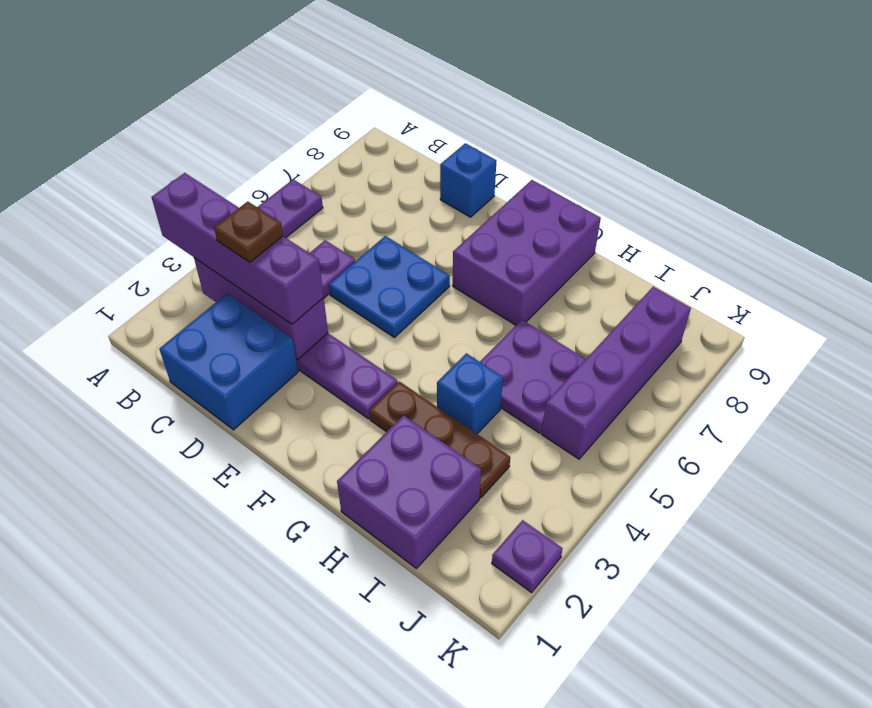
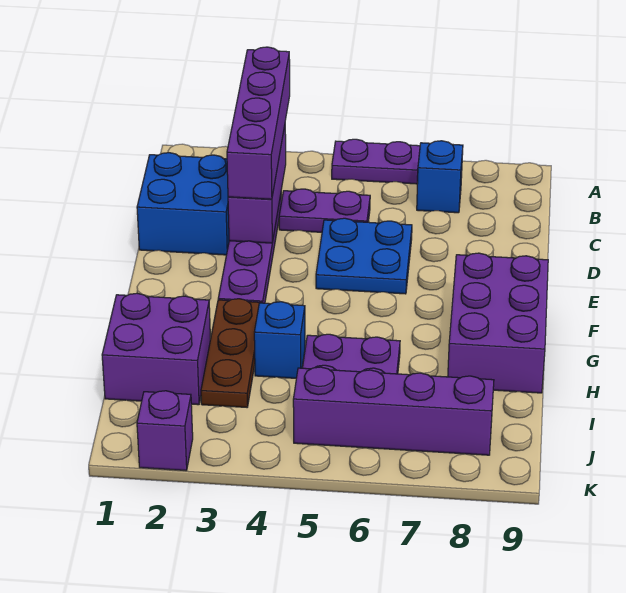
brown 1x1 plate [214,202,283,262] -> none
blue 1x1 brick [440,143,496,217] -> blue 1x1 brick moved to [417,141,463,213]
purple 2x3 brick [453,180,601,325] -> purple 2x3 brick turned to [448,253,548,393]
purple 1x1 plate [492,520,563,593] -> purple 1x1 brick [137,391,193,470]

